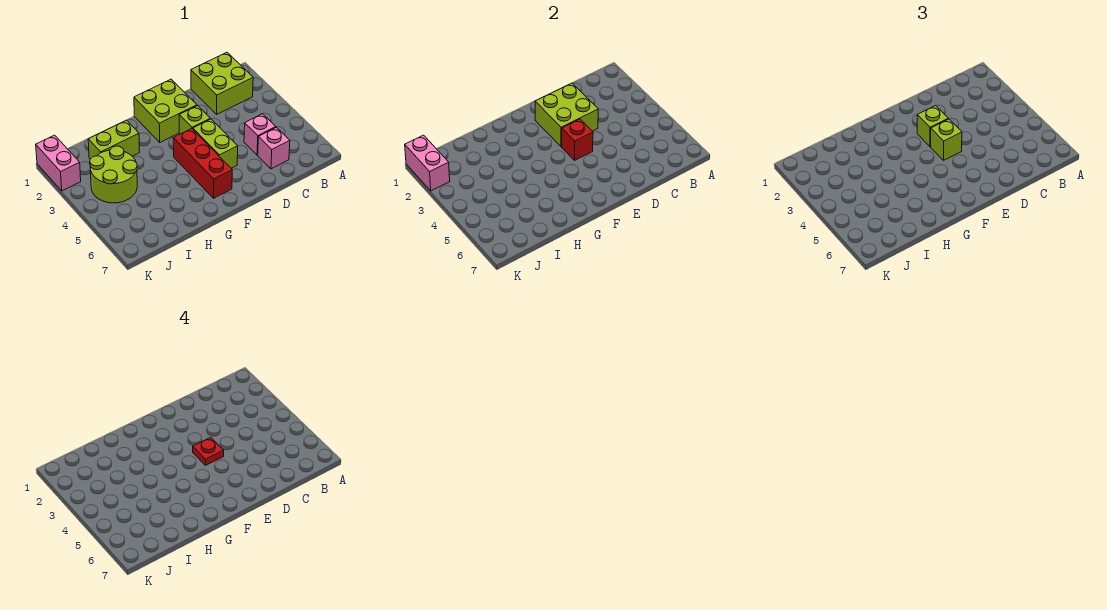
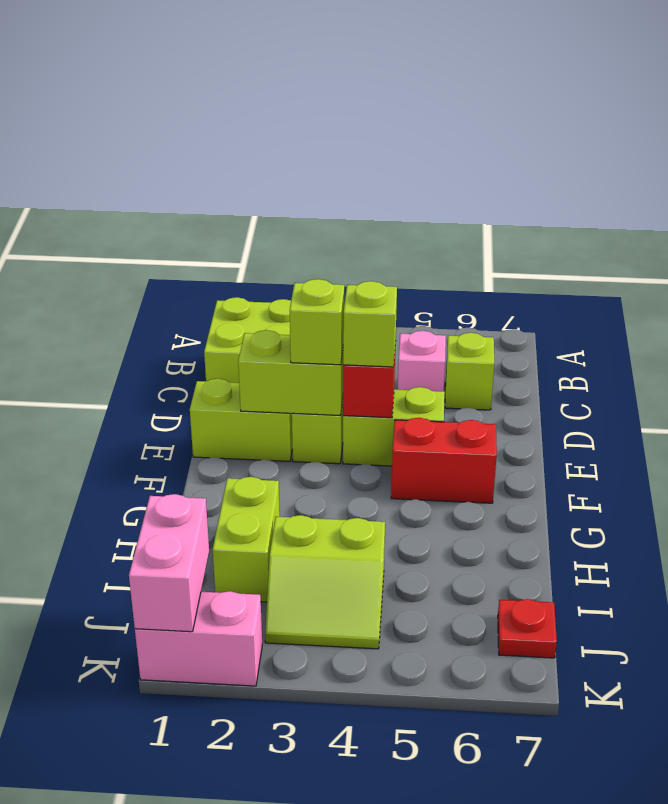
pink 1x1 brick [258,127,290,169] -> lime 1x1 brick [445,333,494,410]
lime 2x2 brick [535,83,598,147] -> lime 1x2 brick [238,330,343,416]
lime 2x2 brick [134,79,197,142] -> lime 1x2 brick [190,379,292,461]
red 1x1 plate [193,437,224,465] -> red 1x1 plate moved to [498,599,557,658]
red 1x3 brick [173,129,232,198] -> red 1x2 brick [391,418,497,503]
lime 2x2 round brick [90,146,137,203] -> lime 2x2 slope [265,515,385,649]
pink 1x2 brick [405,135,450,191] -> pink 1x2 brick turned to [129,494,209,632]

